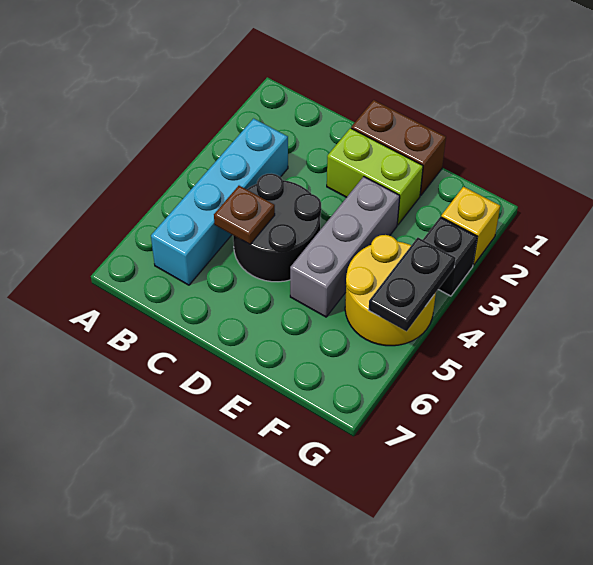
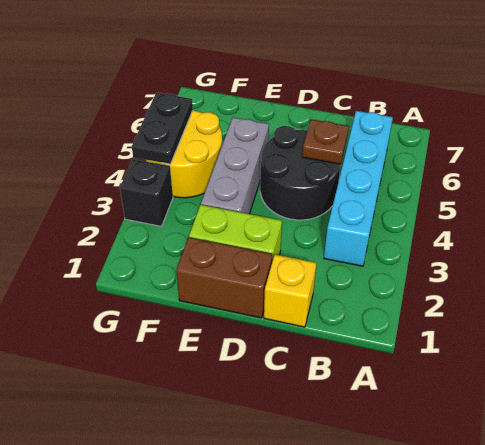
yellow 1x1 brick [441,187,500,265] -> yellow 1x1 brick moved to [264,255,316,327]

